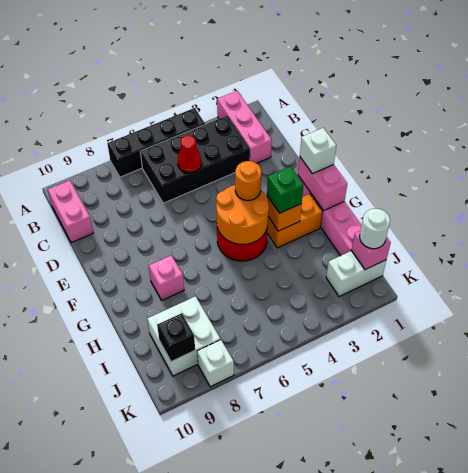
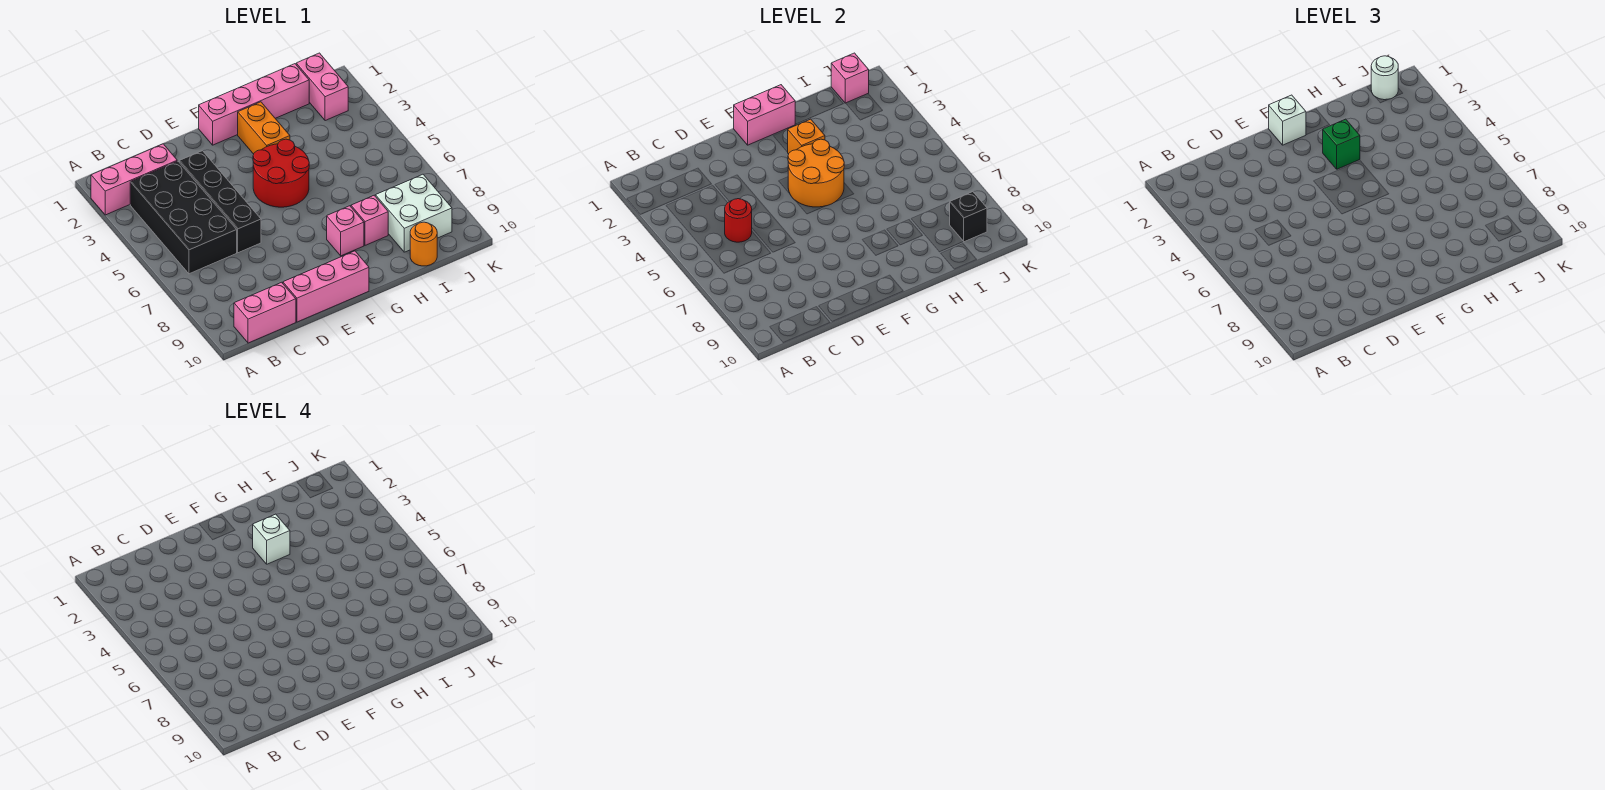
black 1x4 brick [107,108,205,177] -> black 1x4 brick moved to [179,151,261,253]
red 1x1 cone [178,135,201,173] -> red 1x1 round brick [725,199,752,242]
none -> pink 1x3 brick [283,251,369,322]
orange 1x1 round brick [235,161,261,201] -> orange 1x1 round brick moved to [410,222,437,266]
none -> pink 1x1 brick [351,195,388,245]
white 1x2 brick [326,251,386,297] -> pink 1x2 brick [296,53,348,121]
white 1x1 brick [197,340,234,387] -> white 1x1 brick moved to [253,514,290,564]

